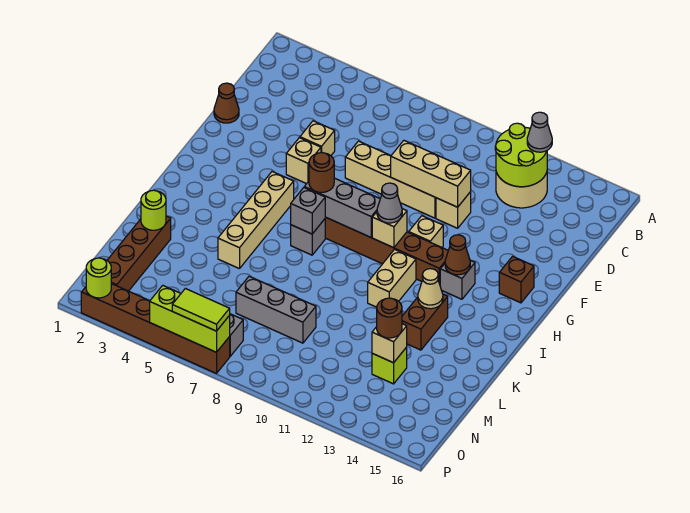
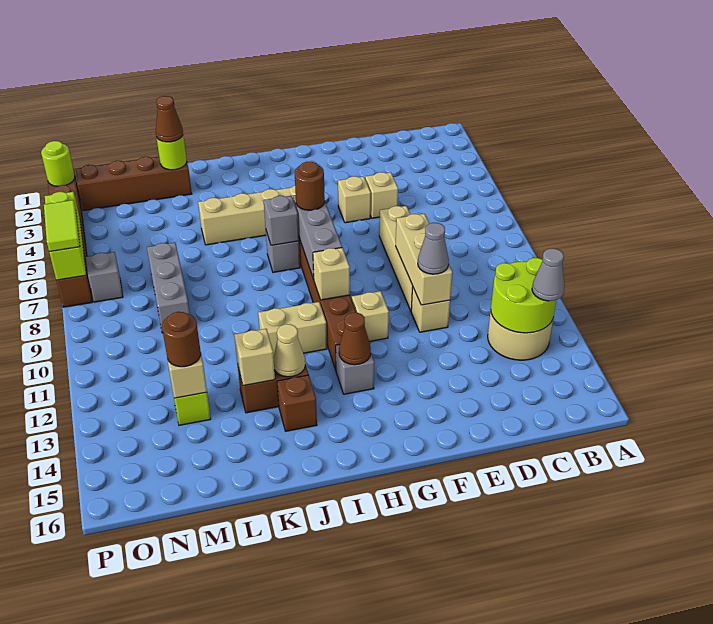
brown 1x1 cone [214,83,239,123] -> brown 1x1 cone moved to [156,96,183,142]
brown 1x1 brick [499,256,534,303] -> brown 1x1 brick moved to [277,375,317,431]
grey 1x1 cone [377,183,402,223] -> grey 1x1 cone moved to [418,223,449,274]
none -> tan 1x1 brick [234,329,275,386]

